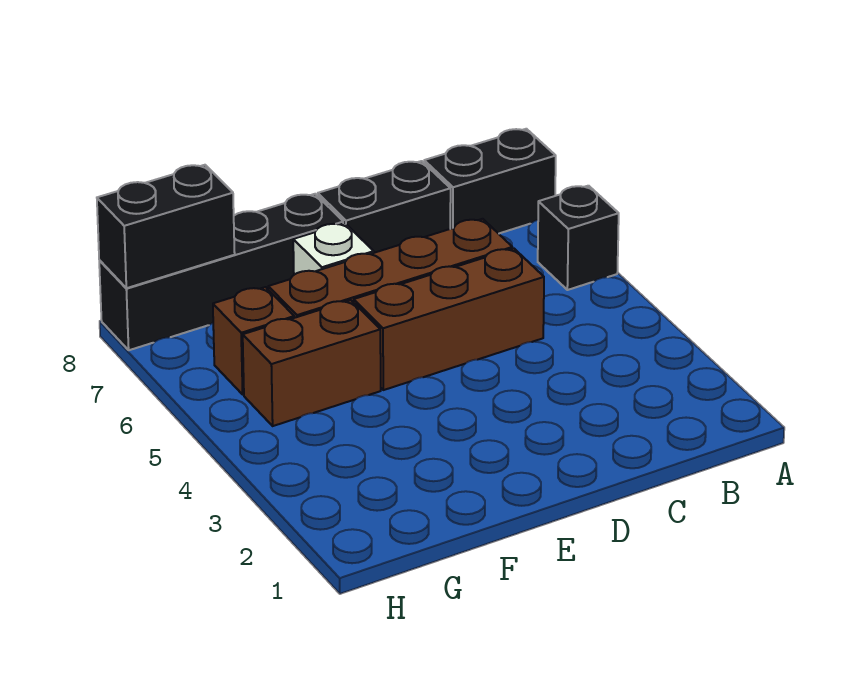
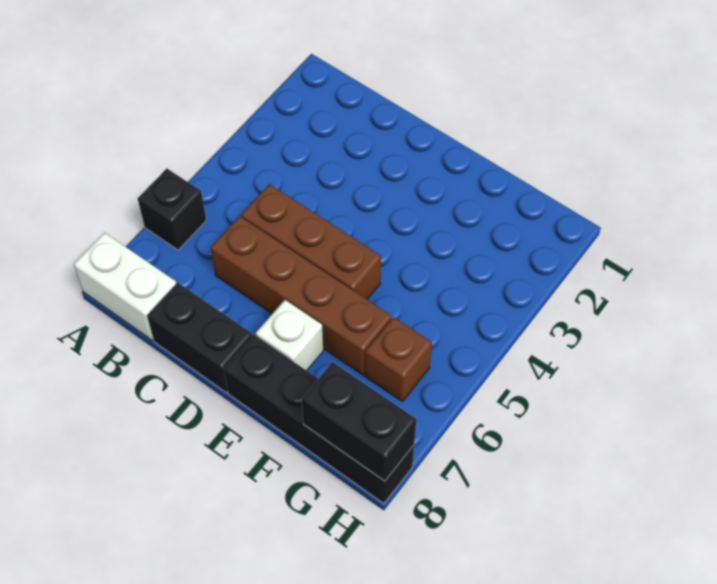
black 1x2 brick [424,129,556,234] -> white 1x2 brick [74,233,176,341]
brown 1x2 brick [243,300,381,426] -> none

